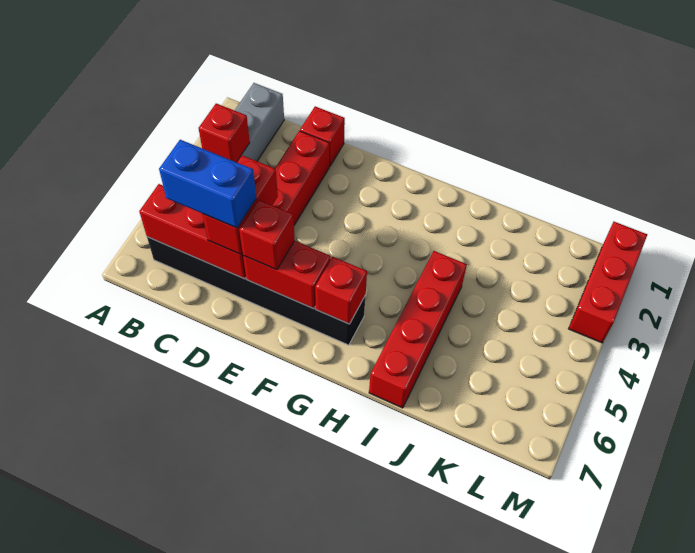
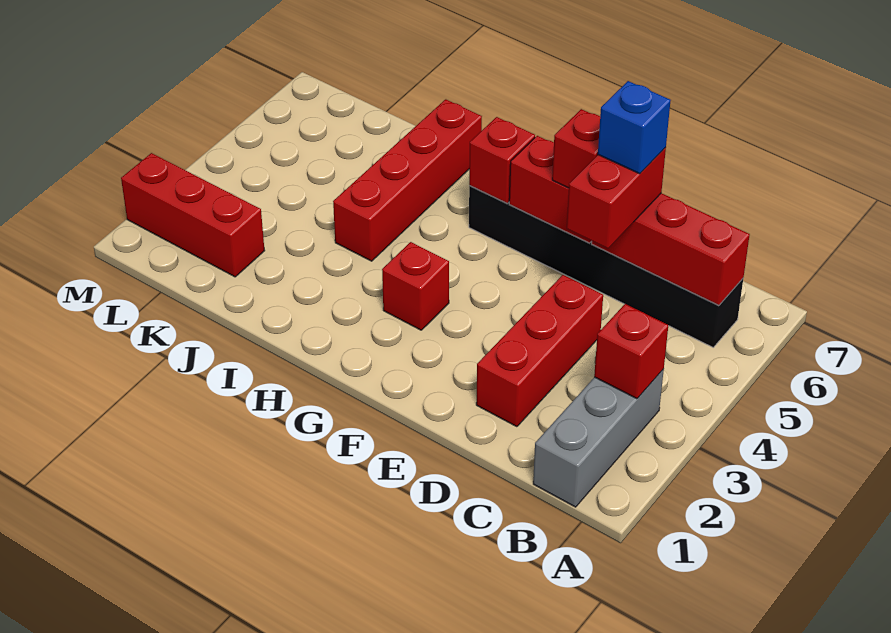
blue 1x2 brick [159,140,256,228] -> blue 1x1 brick [598,81,671,174]
red 1x1 brick [300,107,345,166] -> red 1x1 brick moved to [382,242,449,330]
red 1x3 brick [569,222,647,343] -> red 1x3 brick turned to [121,153,265,277]

